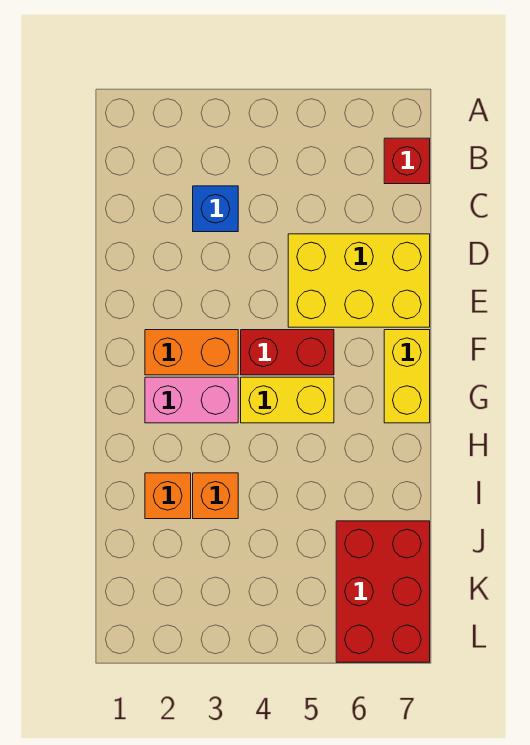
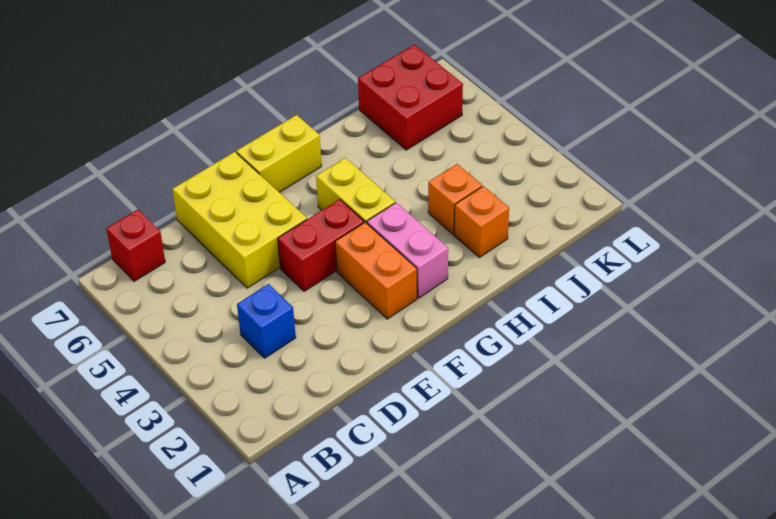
red 1x2 brick [241,330,334,375] -> red 1x2 brick turned to [278,199,364,291]
red 2x3 brick [336,521,430,662] -> red 2x2 brick [358,45,463,150]

